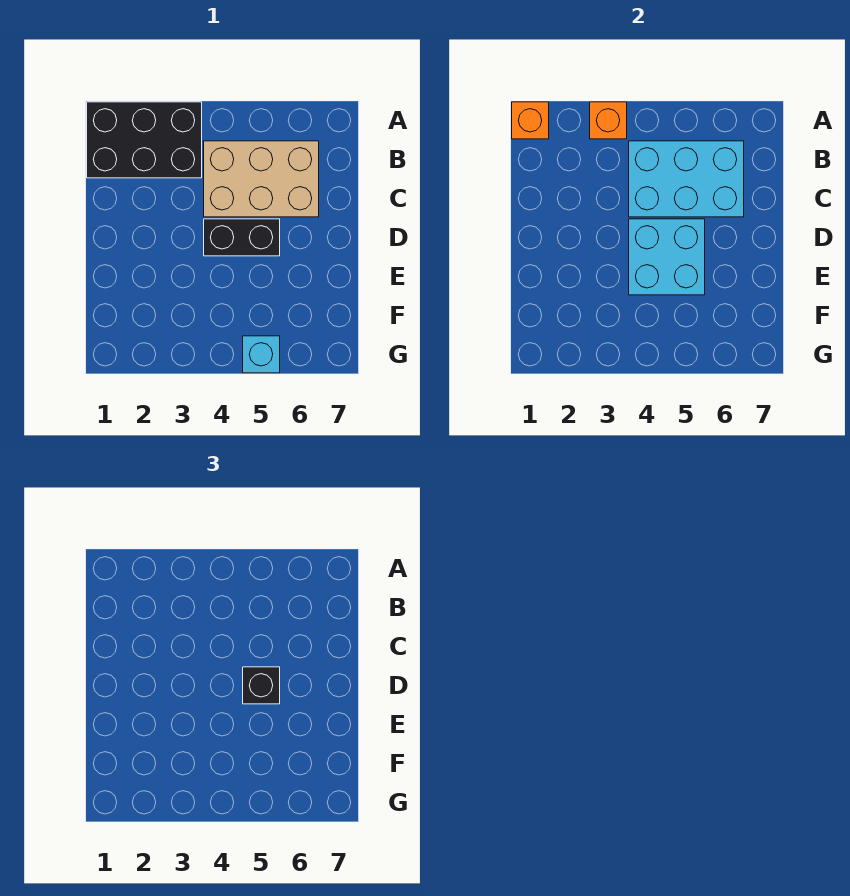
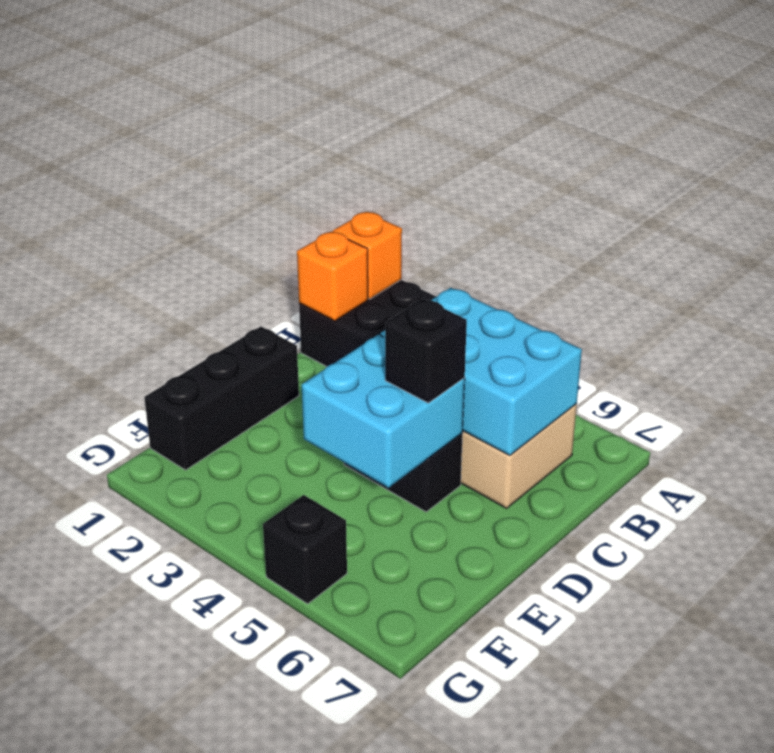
orange 1x1 brick [590,102,627,139] -> orange 1x1 brick moved to [297,232,368,321]
none -> black 1x3 brick [144,327,299,470]
cyan 1x1 brick [243,336,280,373] -> black 1x1 brick [263,495,347,604]

